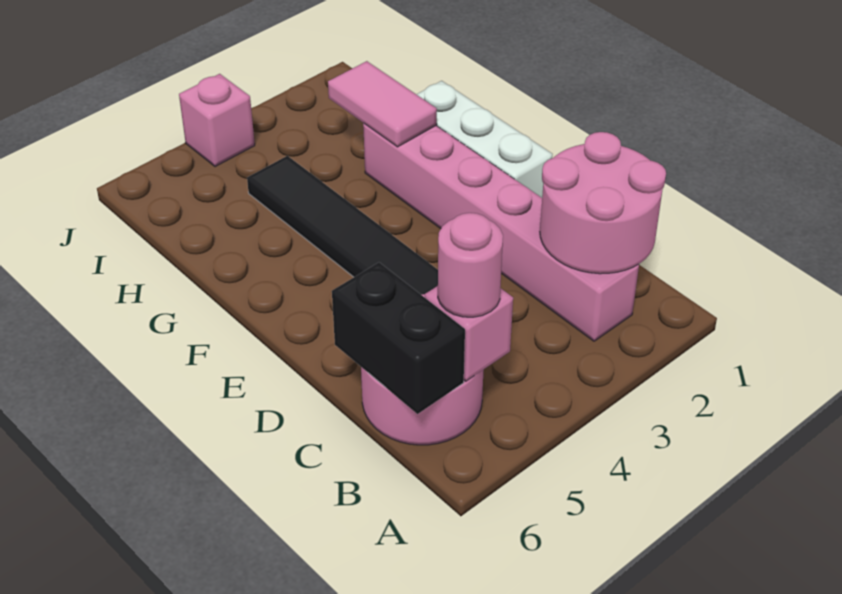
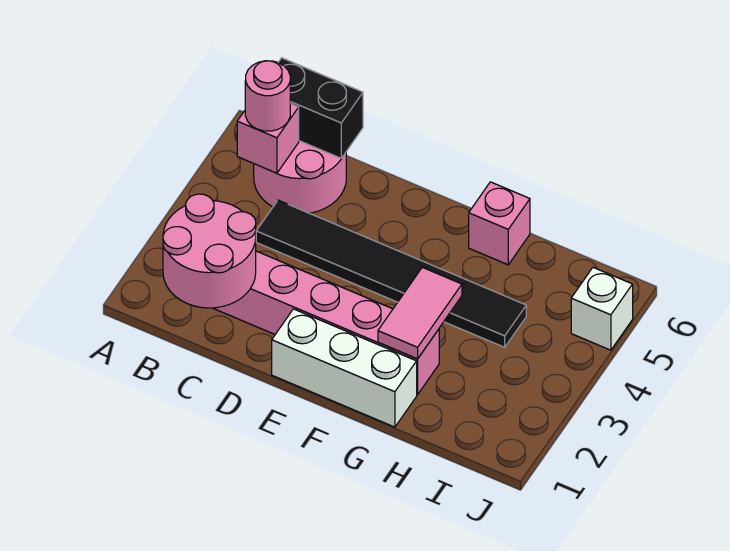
pink 1x2 tile [328,61,437,147] -> pink 1x2 tile turned to [378,267,462,359]
pink 1x1 brick [179,74,255,167] -> pink 1x1 brick moved to [469,182,530,265]
none -> white 1x1 brick [571,268,633,350]

